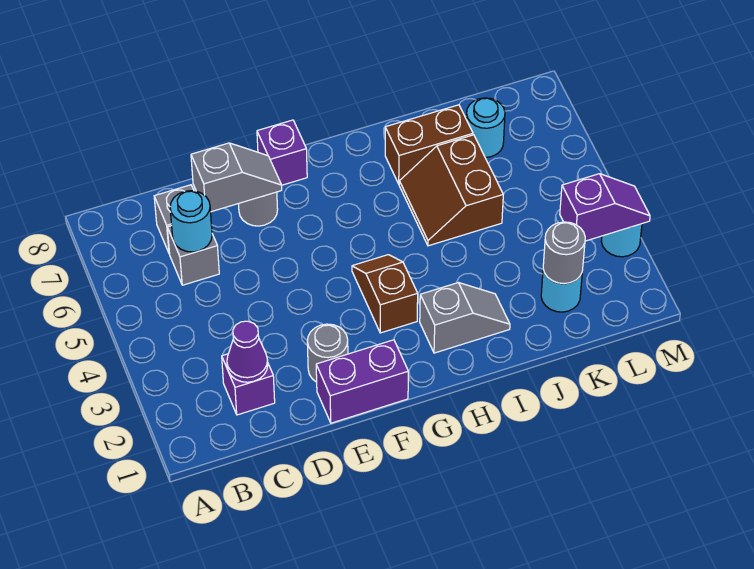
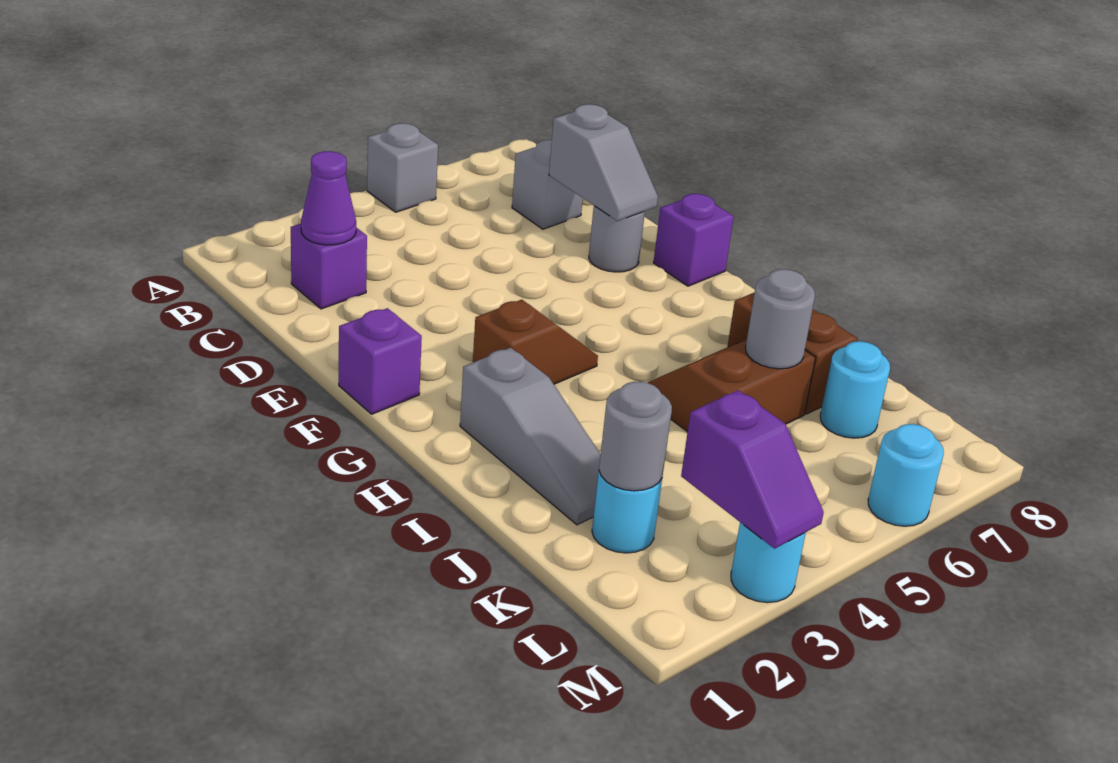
grey 1x1 brick [167,226,219,285] -> grey 1x1 brick moved to [367,123,438,212]
cyan 1x1 round brick [170,191,212,252] -> cyan 1x1 round brick moved to [868,424,944,526]
purple 1x2 brick [316,340,408,423] -> purple 1x1 brick [339,308,422,414]
grey 1x1 round brick [307,324,348,382] -> grey 1x1 round brick moved to [746,269,815,369]
grey 1x2 slope [420,283,510,353] -> grey 1x3 slope [460,348,601,525]

